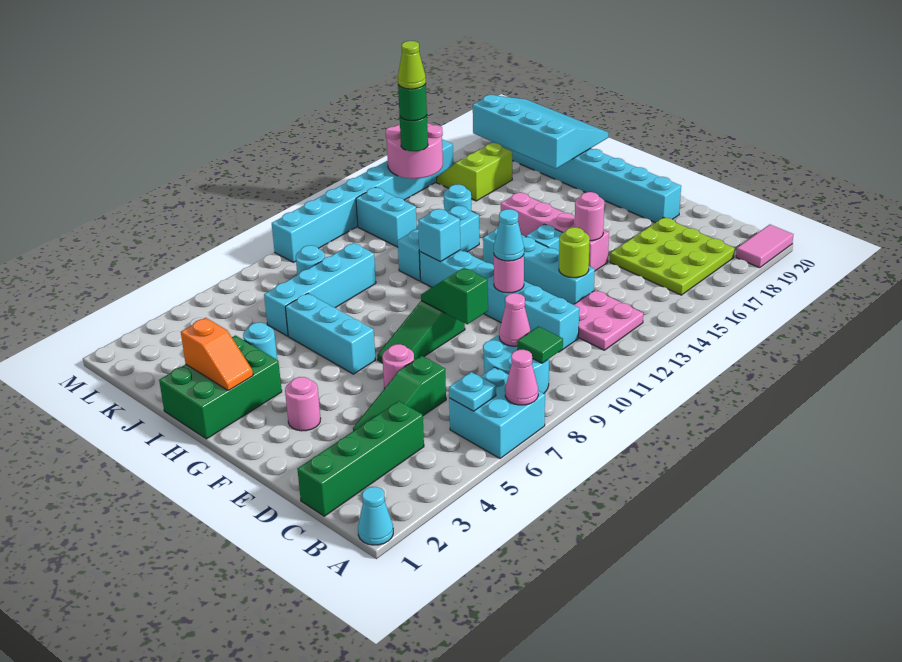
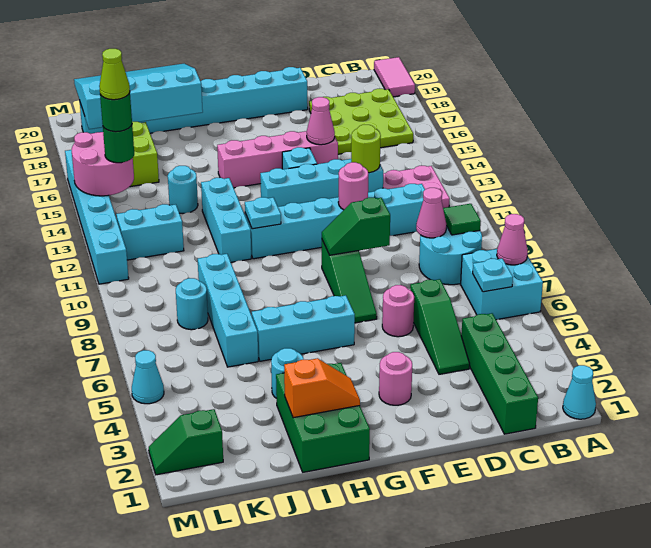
cyan 1x1 cone [494,209,524,261] -> cyan 1x1 cone moved to [132,350,164,404]
pink 1x1 round brick [575,192,604,241] -> pink 1x1 cone [307,97,335,145]
cyan 1x1 brick [418,209,461,262] -> cyan 1x1 plate [245,197,281,229]
none -> green 1x2 slope [149,409,223,475]
cyan 1x8 brick [272,139,453,262] -> cyan 1x6 brick [65,150,129,284]

